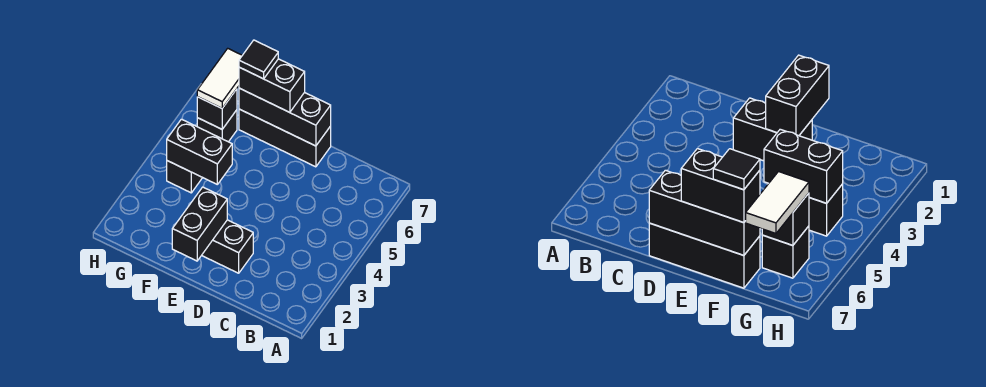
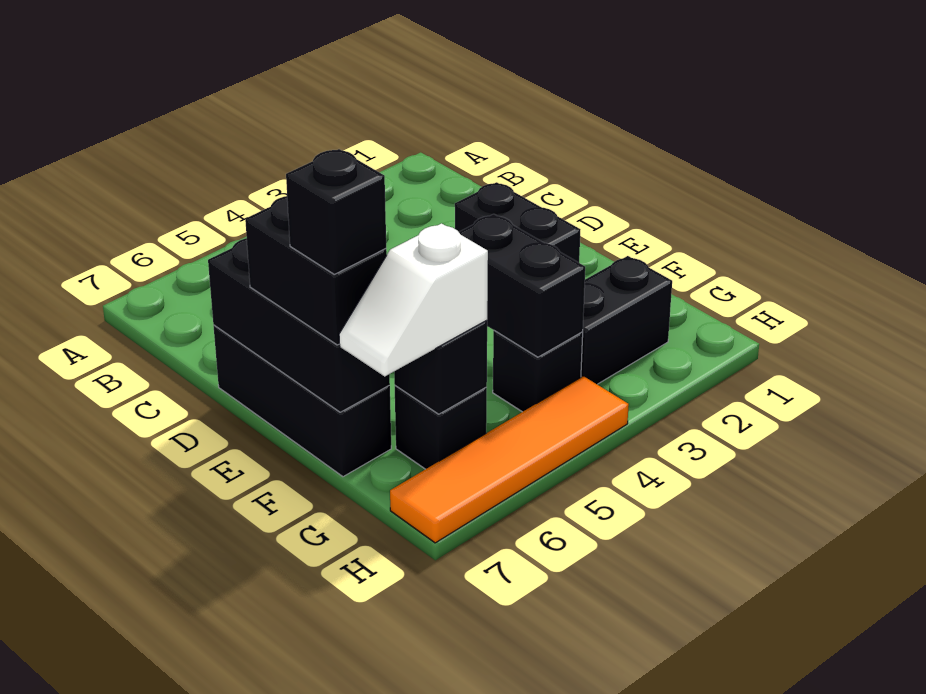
black 1x2 brick [172,187,227,261] -> black 1x2 brick moved to [581,256,672,384]
black 1x1 tile [239,40,278,79] -> black 1x1 brick [286,149,386,274]
white 1x2 tile [197,48,242,108] -> white 1x2 slope [339,223,488,376]
none -> orange 1x4 tile [390,376,629,543]

